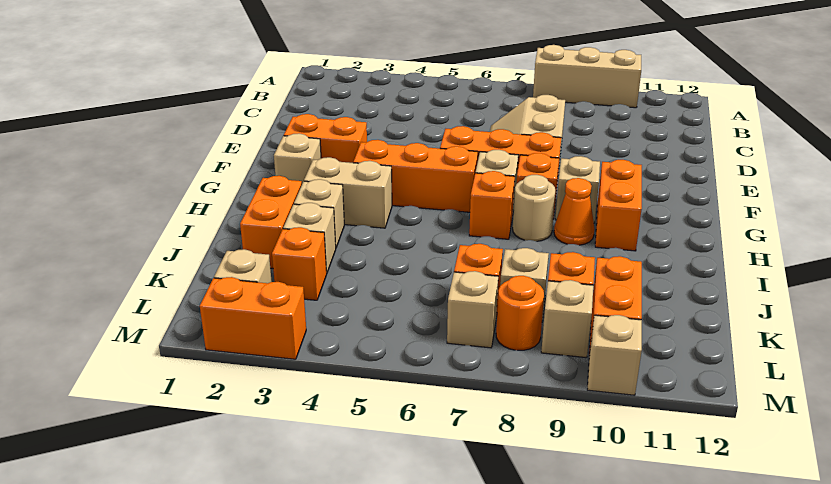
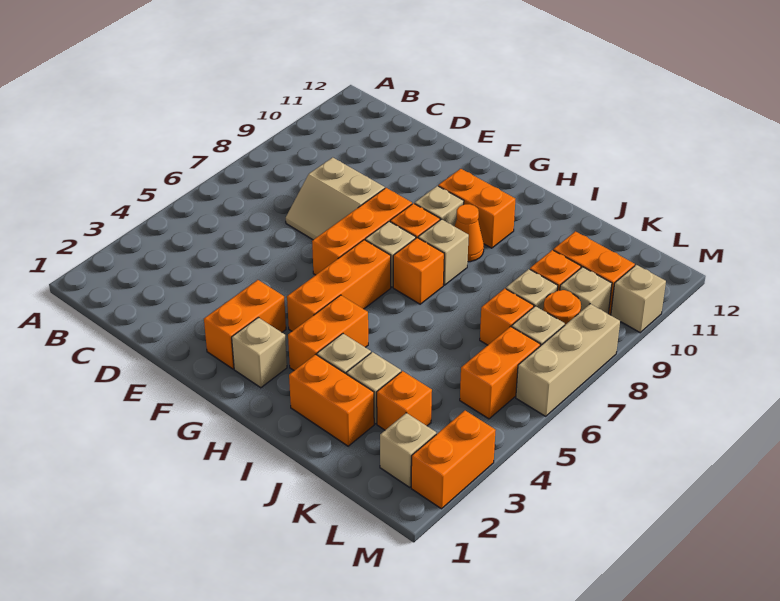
tan 1x3 brick [533,45,641,108] -> tan 1x3 brick moved to [516,304,620,416]
tan 1x2 brick [304,157,392,228] -> orange 1x2 brick [288,295,368,370]
tan 1x1 round brick [513,175,555,241] -> tan 1x1 brick [418,219,469,285]
none -> orange 1x2 brick [460,326,540,419]

